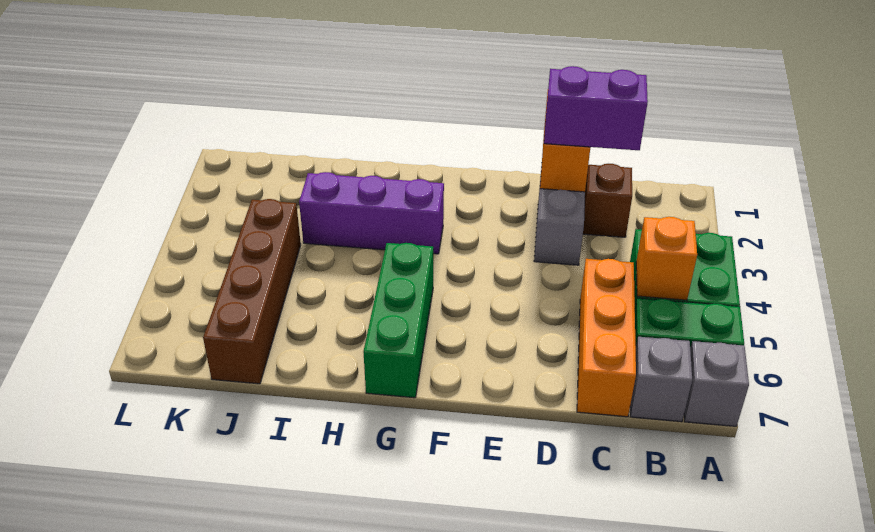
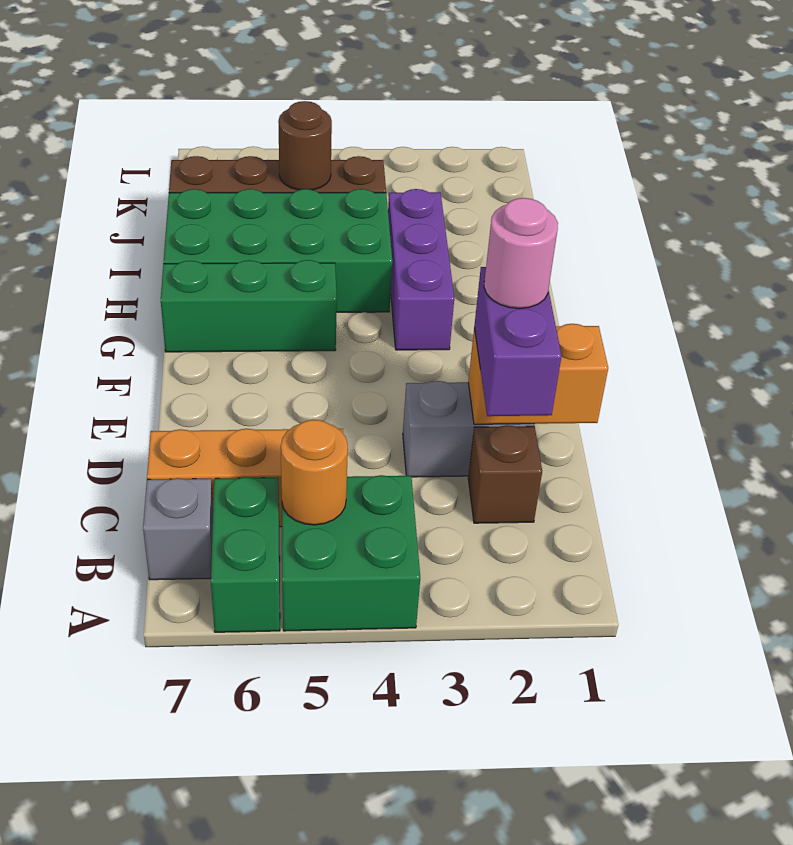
grey 1x1 brick [684,341,749,426] -> none
orange 1x1 brick [636,217,697,300] -> orange 1x1 round brick [281,420,348,525]
none -> pink 1x1 round brick [484,198,558,308]
none -> green 2x4 brick [164,189,392,312]
none -> brown 1x1 round brick [278,101,332,190]

